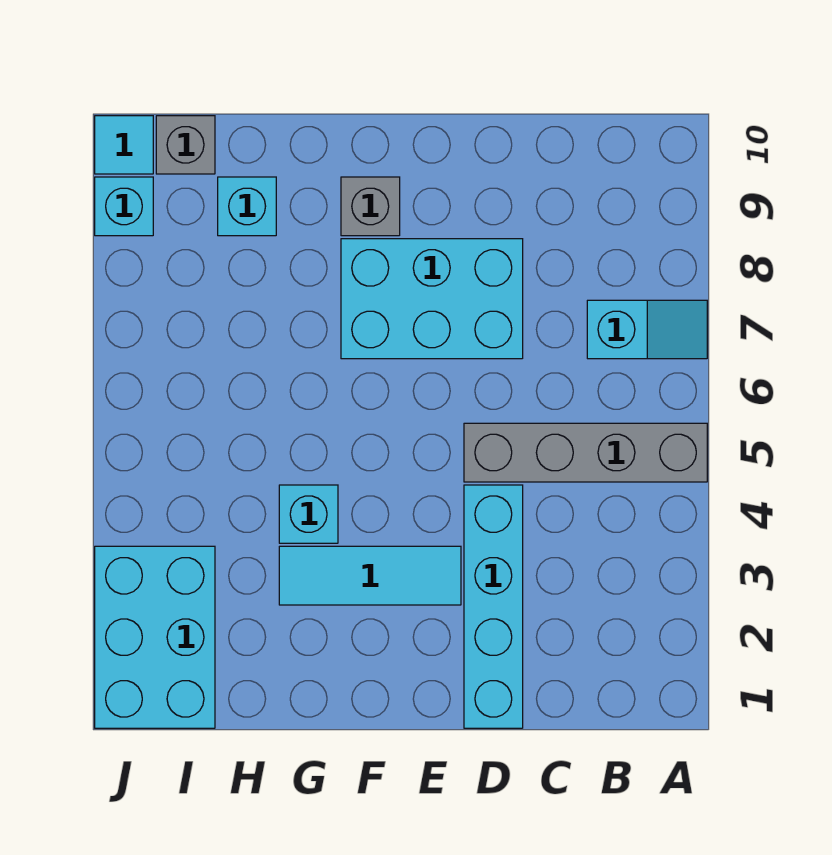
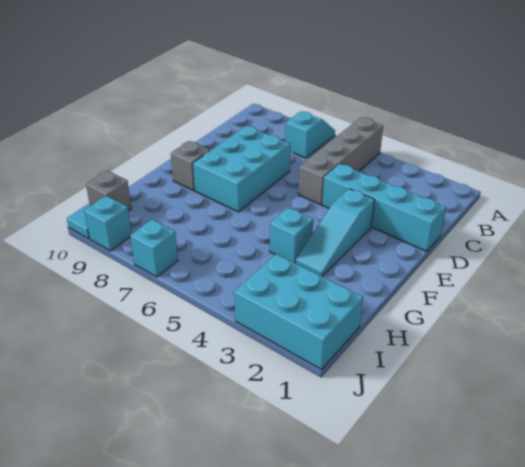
cyan 1x3 tile [279,546,461,605] -> cyan 1x3 slope [296,189,375,276]
cyan 1x1 brick [218,177,276,236] -> cyan 1x1 brick moved to [130,220,178,277]

